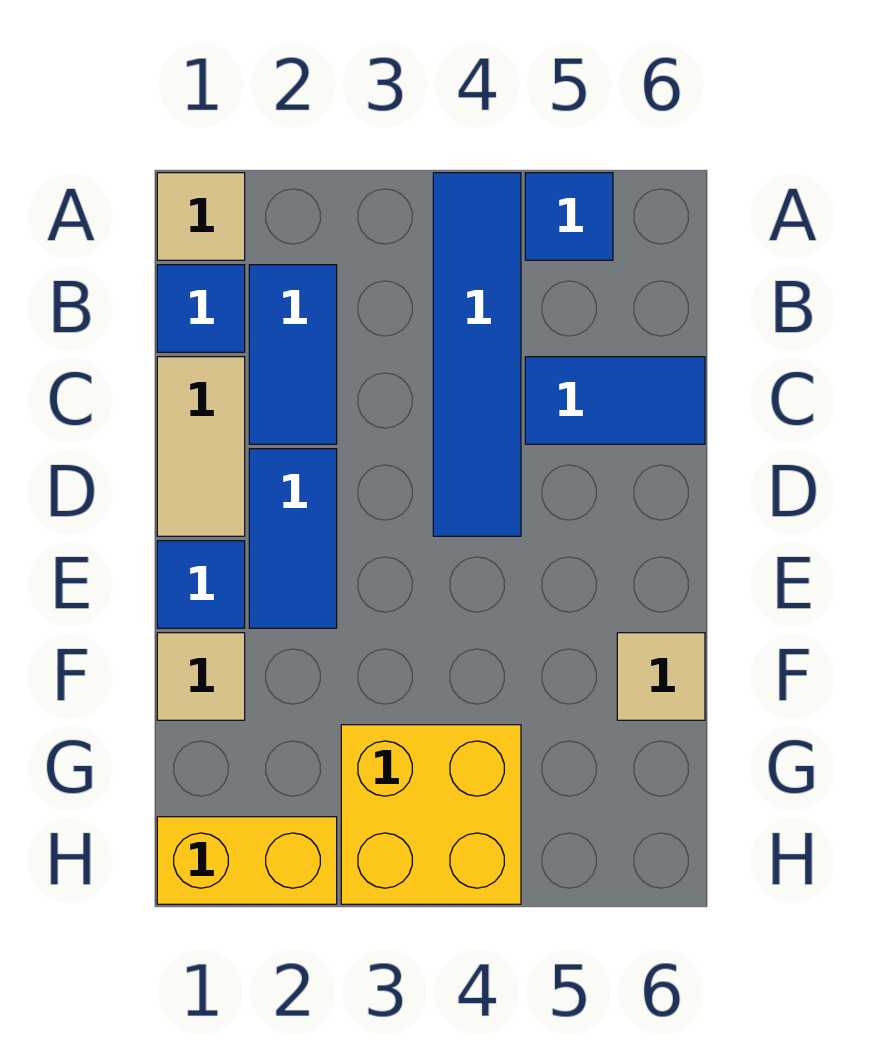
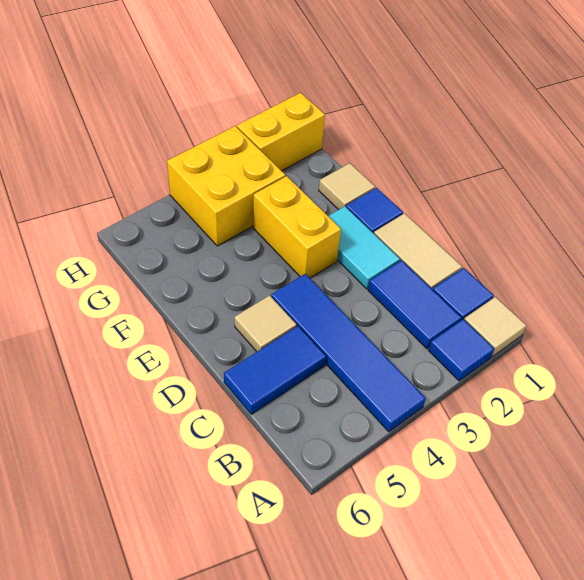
blue 1x1 tile [525,173,613,260] -> blue 1x1 tile moved to [429,319,494,381]
blue 1x2 tile [249,449,337,628] -> cyan 1x2 tile [328,206,400,289]
none -> yellow 1x2 brick [253,176,341,278]
tan 1x1 tile [617,633,705,720] -> tan 1x1 tile moved to [234,296,296,352]

